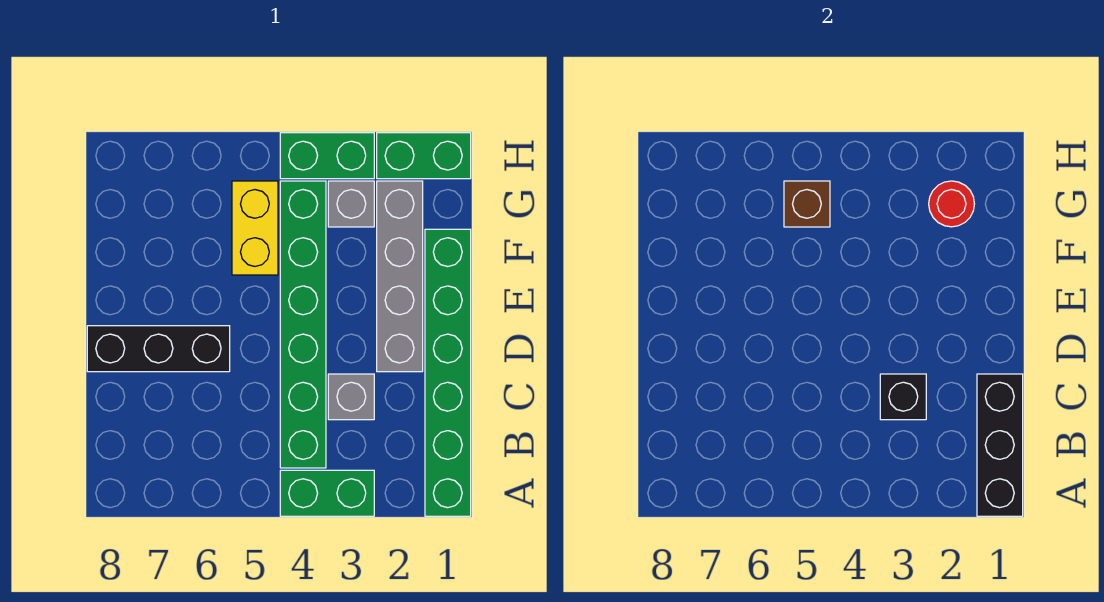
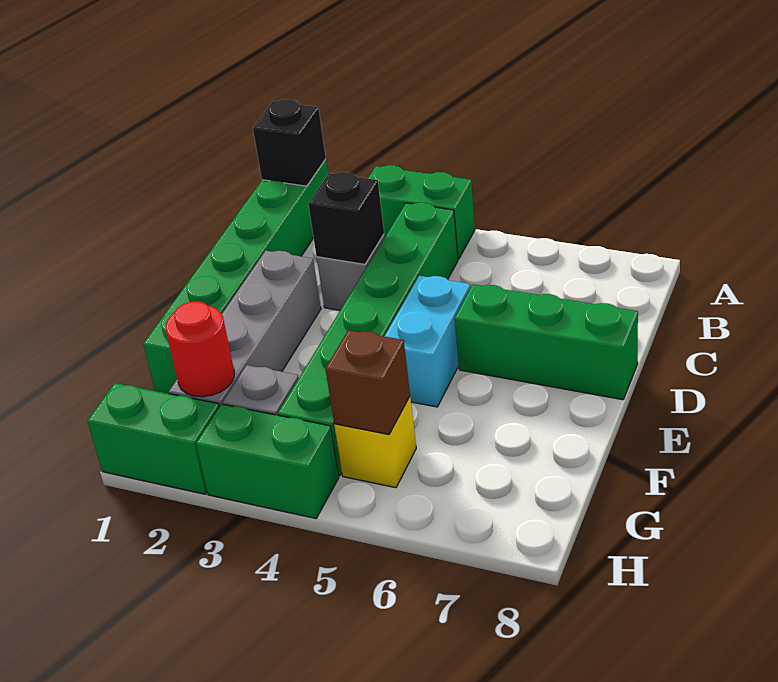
black 1x3 brick [977,374,1023,516] -> black 1x1 brick [253,99,326,186]
none -> cyan 1x2 brick [385,276,470,407]
black 1x3 brick [87,326,230,372] -> green 1x3 brick [455,284,638,400]
yellow 1x2 brick [232,181,278,275] -> yellow 1x1 brick [334,397,416,488]

